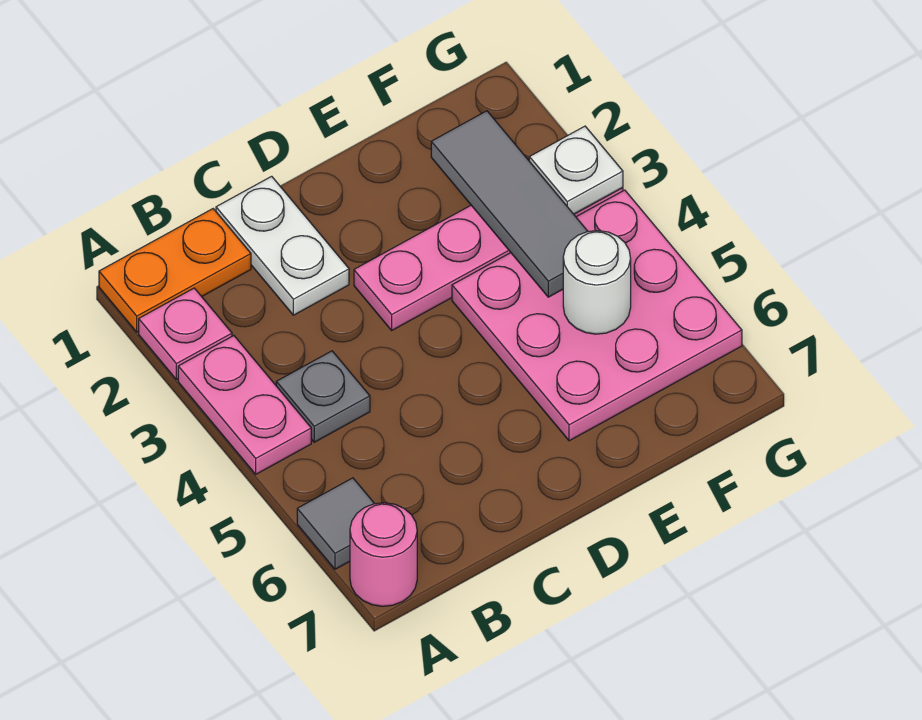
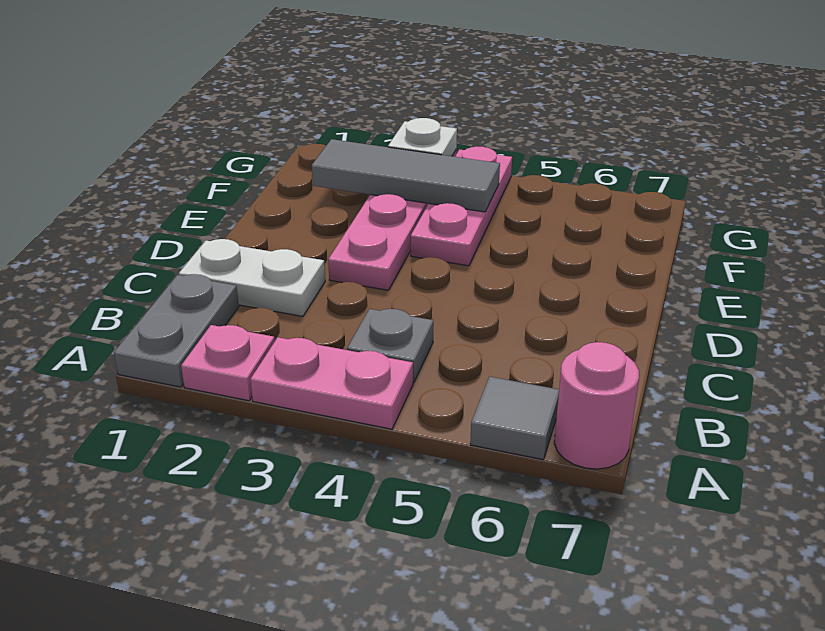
orange 1x2 plate [99,209,251,332] -> grey 1x2 plate [114,274,239,387]
pink 3x3 plate [452,190,742,441] -> pink 1x3 plate [411,147,512,266]
white 1x1 round brick [563,231,631,334] -> none

